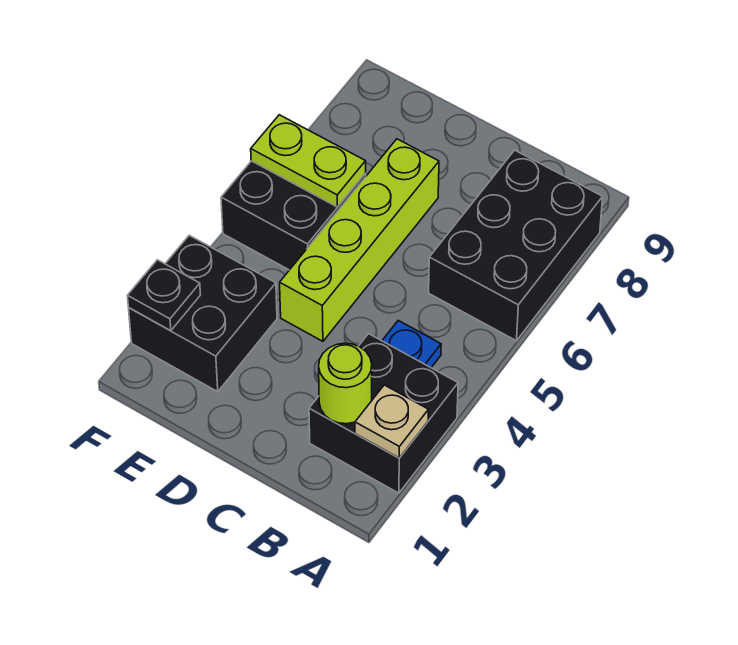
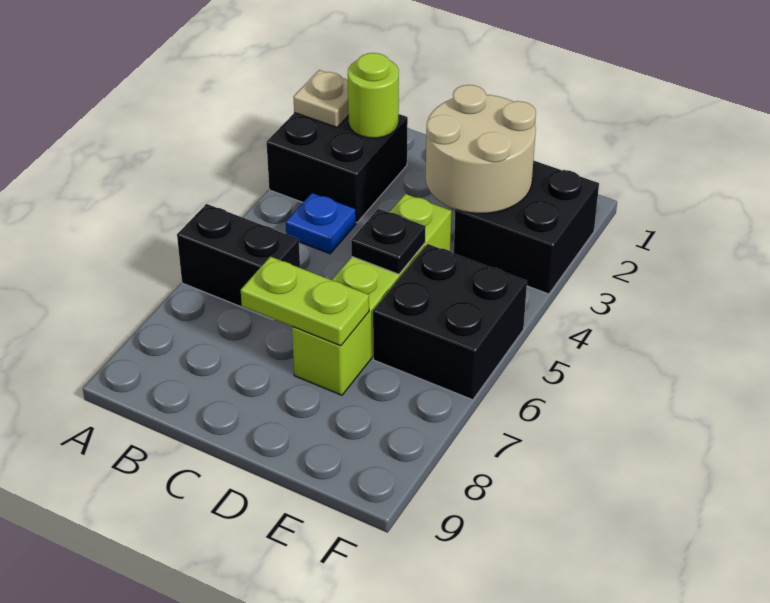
black 2x3 brick [429,150,603,341] -> black 1x2 brick [177,204,300,319]
none -> tan 2x2 round brick [426,85,536,213]
lime 1x2 plate [251,115,366,207] -> lime 1x2 plate moved to [241,257,369,346]
black 1x1 plate [128,260,200,331] -> black 1x1 plate moved to [351,209,426,274]

